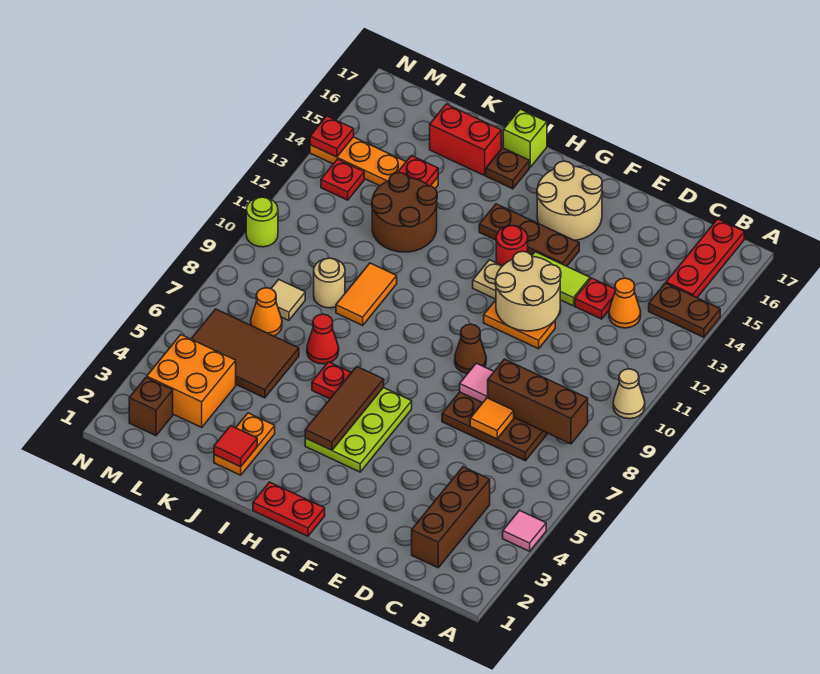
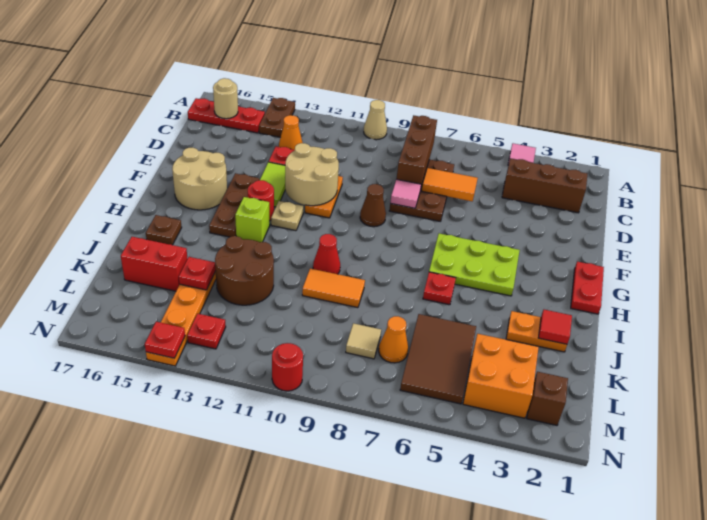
orange 1x1 tile [470,398,514,439] -> orange 1x2 tile [422,168,478,201]
brown 1x3 tile [305,367,384,450] -> none
lime 1x1 brick [503,109,547,167] -> lime 1x1 brick moved to [235,197,270,242]
red 1x1 cone [307,314,339,364] -> red 1x1 cone moved to [313,234,340,274]
red 1x2 brick [430,104,501,176] -> red 1x2 brick turned to [121,237,187,291]
tan 1x1 round brick [314,258,345,308] -> tan 1x1 round brick moved to [213,78,238,119]
lime 1x1 round brick [246,197,278,247] -> red 1x1 round brick [272,343,303,391]

